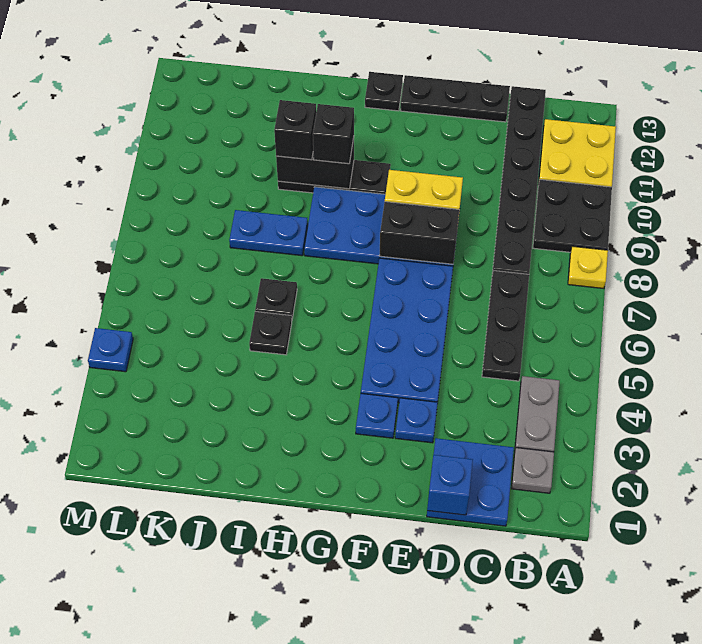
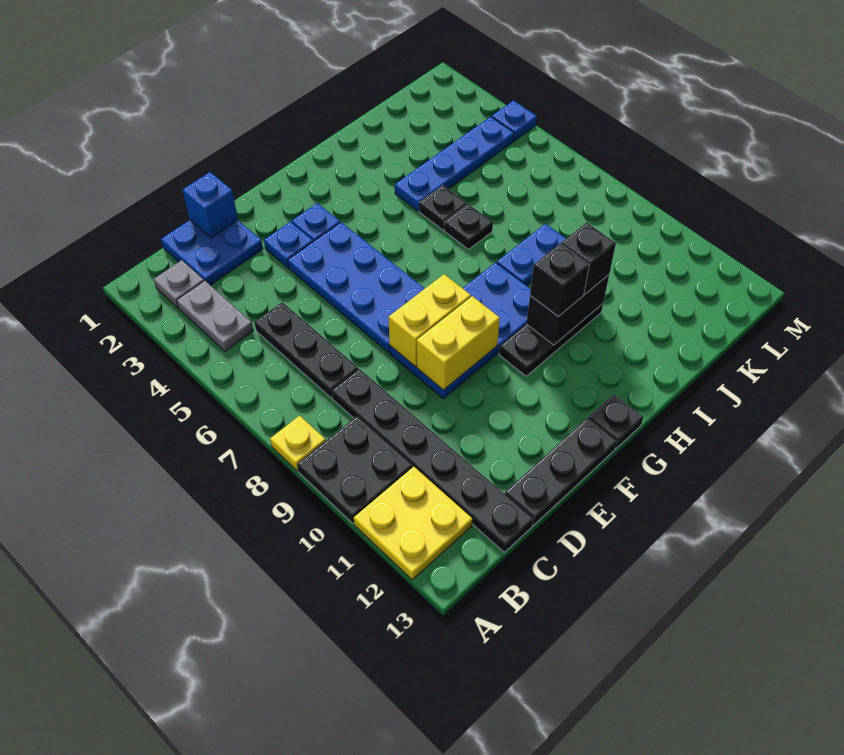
black 1x2 brick [380,202,459,264] -> yellow 1x2 brick [388,274,471,366]
none -> blue 1x4 plate [395,117,514,211]

